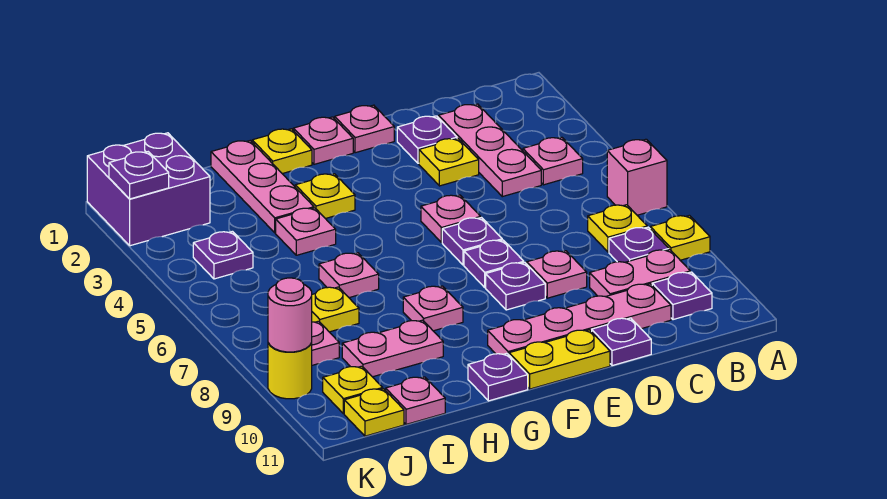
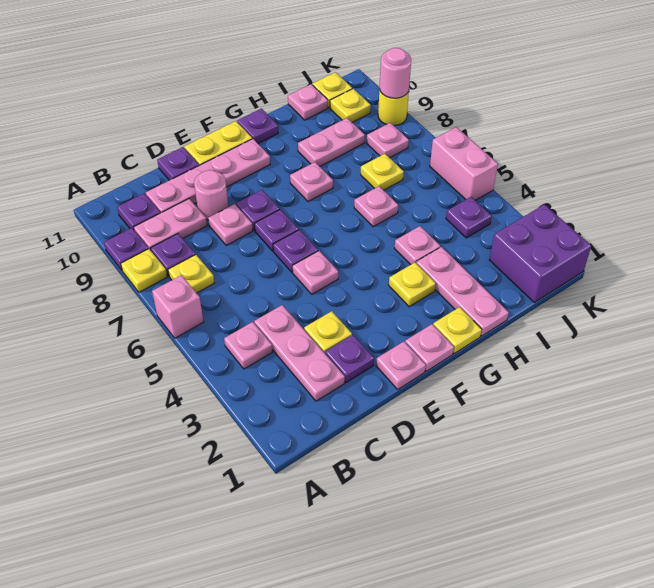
none -> pink 1x1 round brick [194,170,228,220]
purple 1x1 plate [109,152,169,199] -> purple 1x1 plate moved to [104,228,148,270]
none -> pink 1x2 brick [430,127,498,200]

